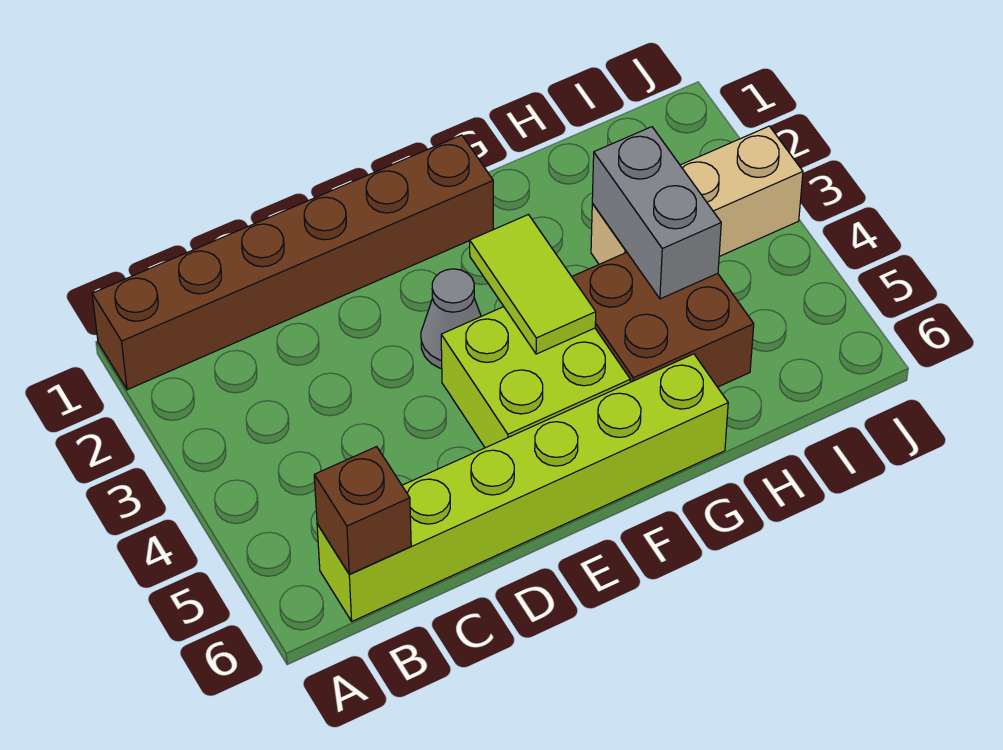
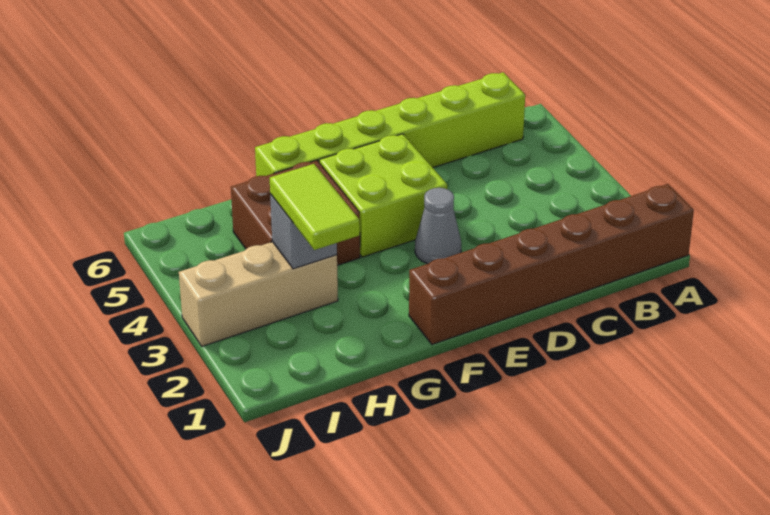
brown 1x1 brick [314,447,411,574] -> none
lime 1x2 tile [470,215,596,354] -> lime 1x2 tile moved to [270,164,360,250]
grey 1x2 brick [592,127,721,299] -> grey 1x1 brick [270,194,337,269]

